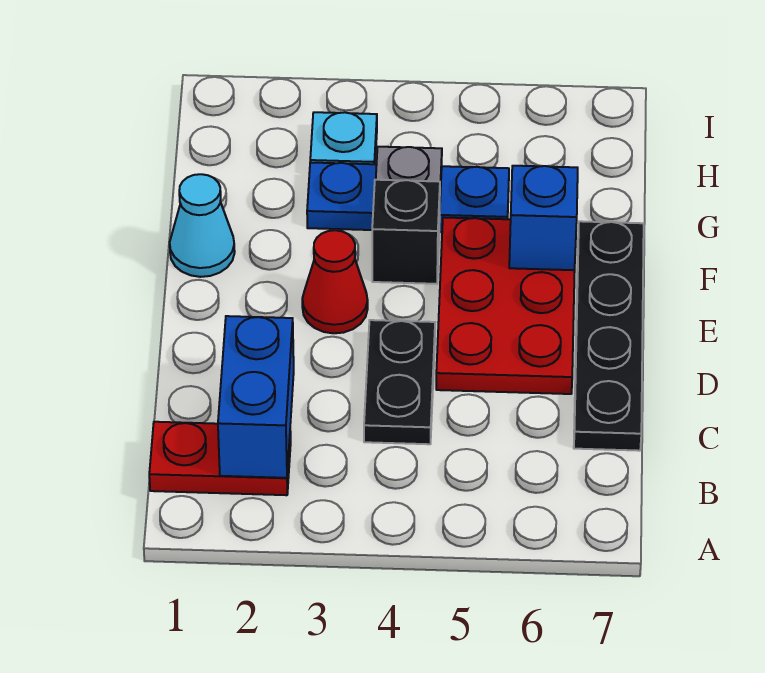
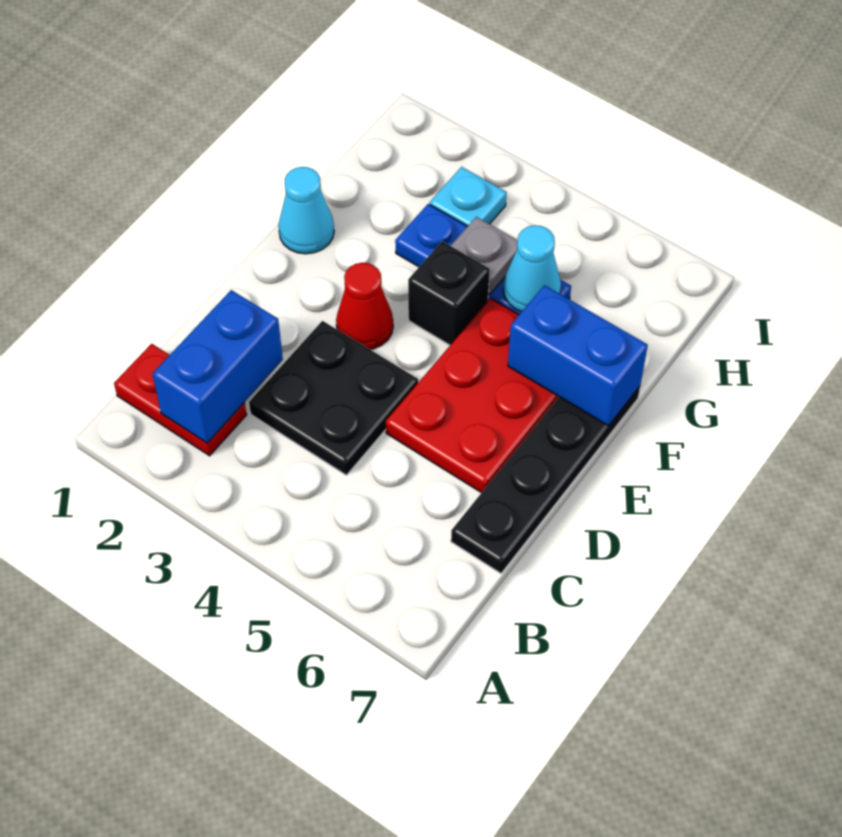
black 1x2 plate [364,320,435,444] -> black 2x2 plate [249,321,418,475]
blue 1x1 brick [509,166,578,270] -> blue 1x2 brick [508,285,648,426]
none -> cyan 1x1 cone [503,225,561,312]

